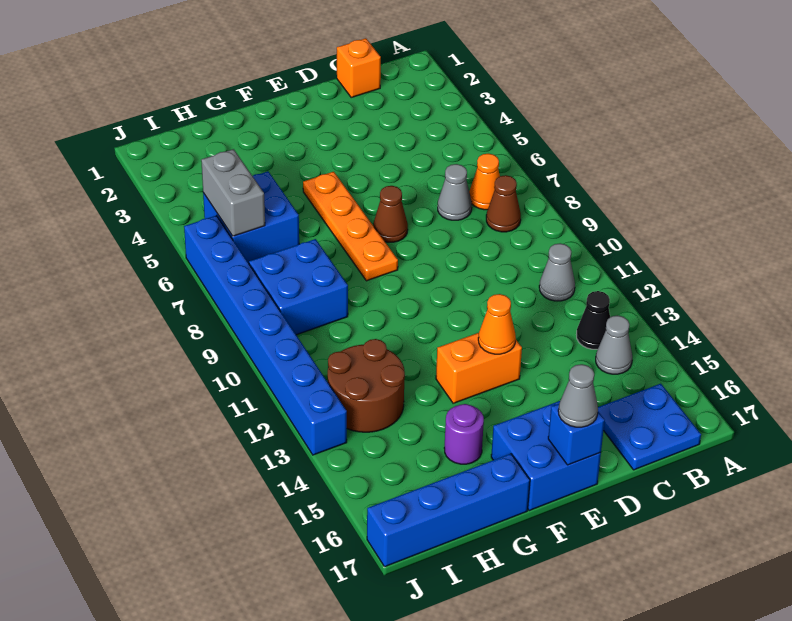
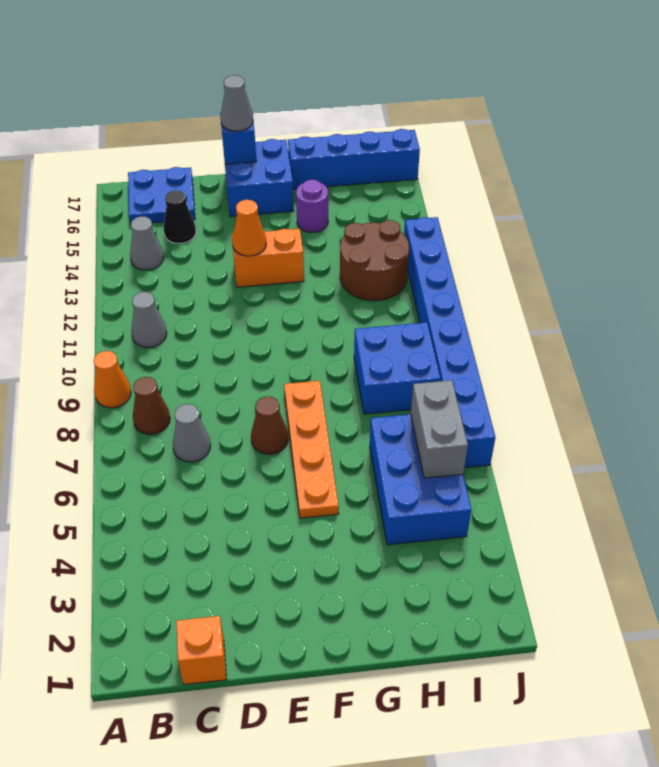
orange 1x1 cone [469,154,500,210] -> orange 1x1 cone moved to [94,351,131,408]
black 1x1 cone [577,291,610,349] -> black 1x1 cone moved to [164,190,196,244]
blue 2x2 brick [203,171,299,263] -> blue 2x3 brick [370,414,471,545]

